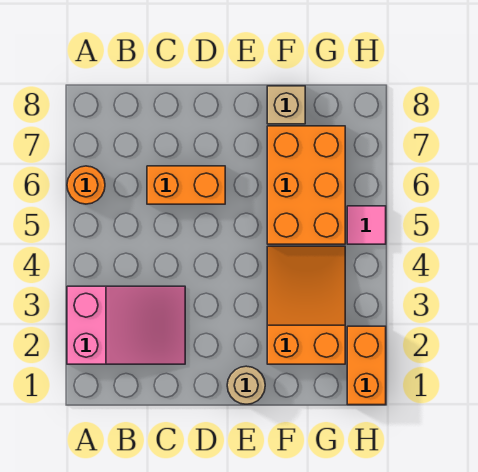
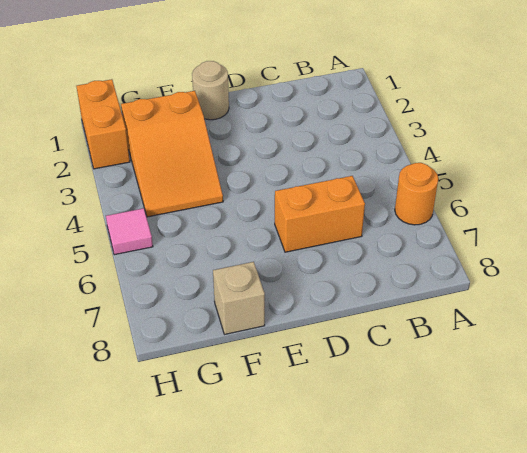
pink 2x3 slope [67,286,185,364] -> none
orange 2x3 brick [267,126,345,244] -> none

